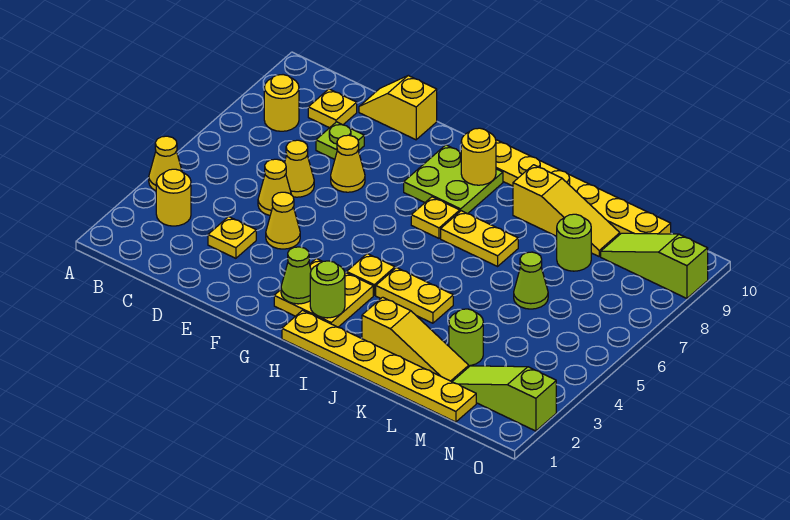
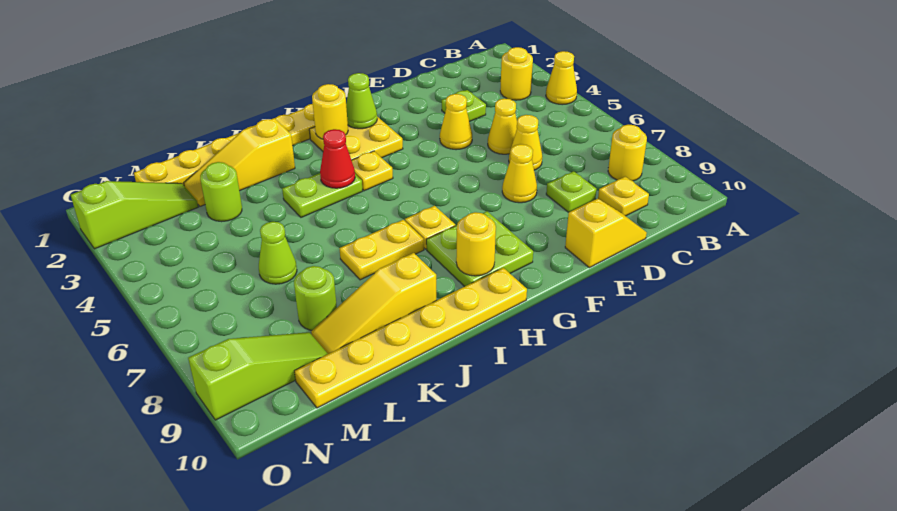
yellow 1x1 plate [208,217,256,258] -> lime 1x1 plate [442,90,486,122]
lime 1x1 round brick [310,261,345,318] -> yellow 1x1 round brick [312,84,348,139]
yellow 1x2 plate [376,268,453,323] -> lime 1x2 plate [282,173,363,217]
none -> red 1x1 cone [320,129,355,188]

